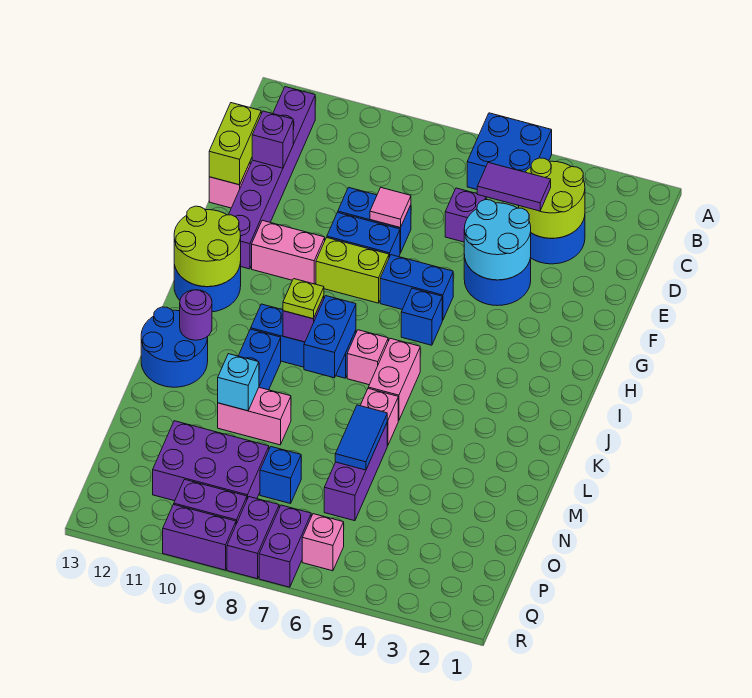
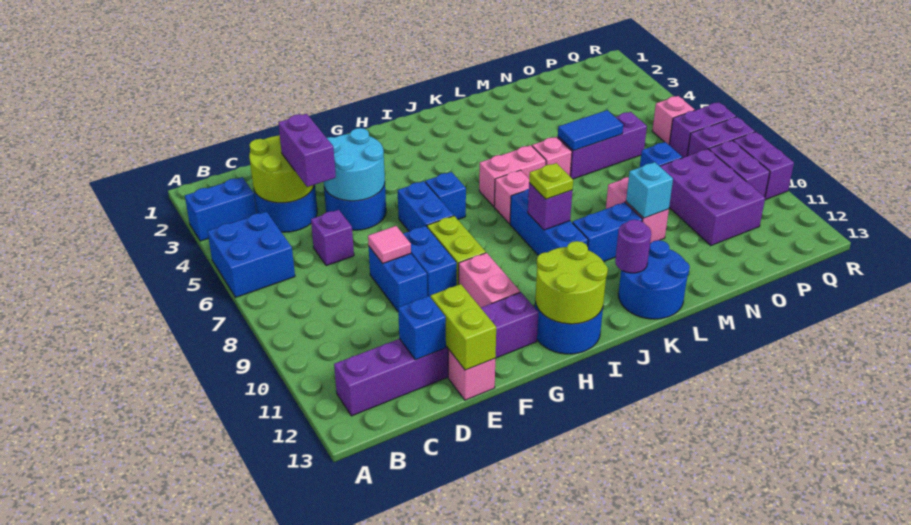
purple 1x2 tile [477,163,551,211] -> purple 1x2 brick [278,114,336,187]
purple 1x1 brick [252,111,293,168] -> blue 1x1 brick [398,296,446,360]
lime 1x2 brick [209,103,261,185] -> lime 1x2 brick turned to [431,284,496,370]
blue 1x2 brick [304,296,356,378] -> blue 1x2 brick moved to [185,177,256,241]

